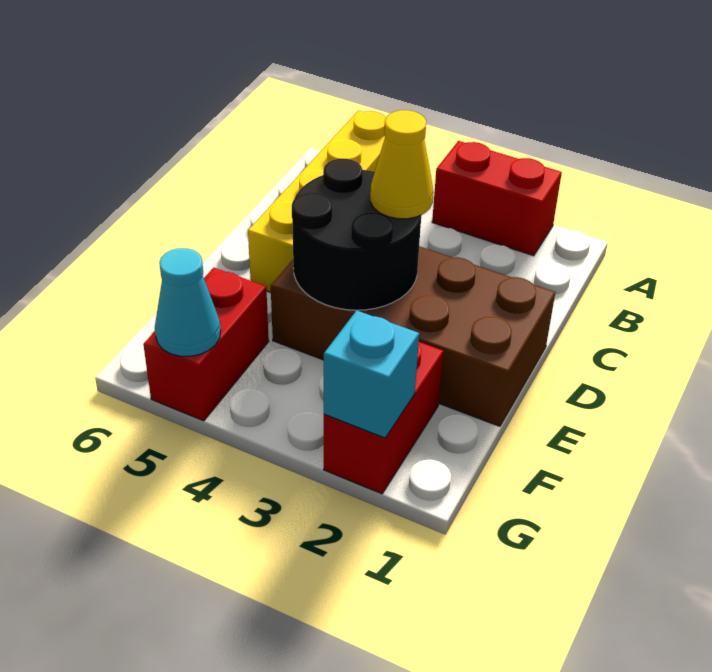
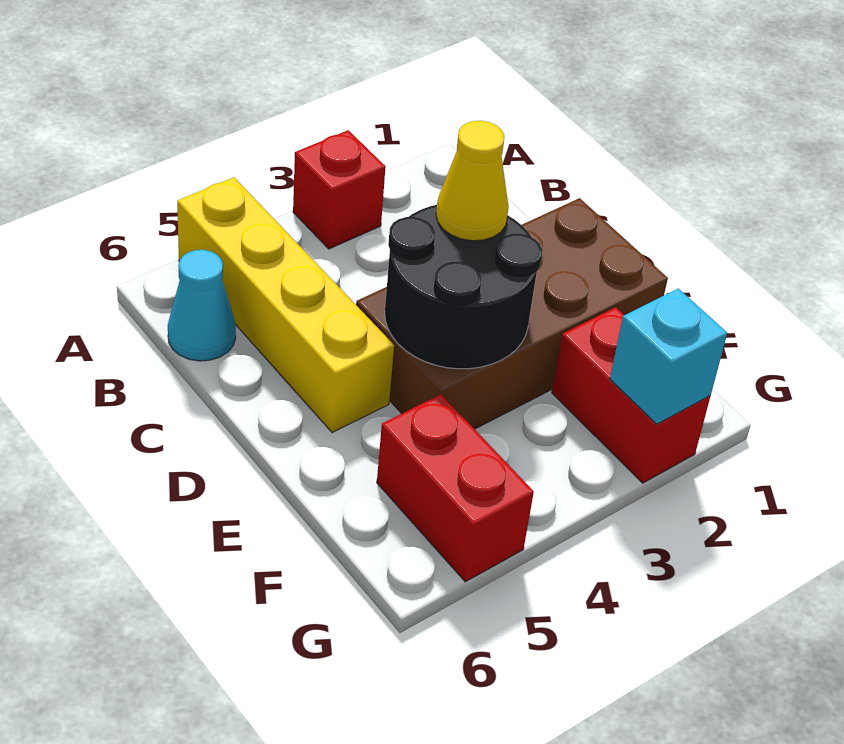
red 1x2 brick [432,141,562,256] -> red 1x1 brick [293,130,386,249]
cyan 1x1 cone [155,248,221,356] -> cyan 1x1 cone moved to [168,250,236,361]

